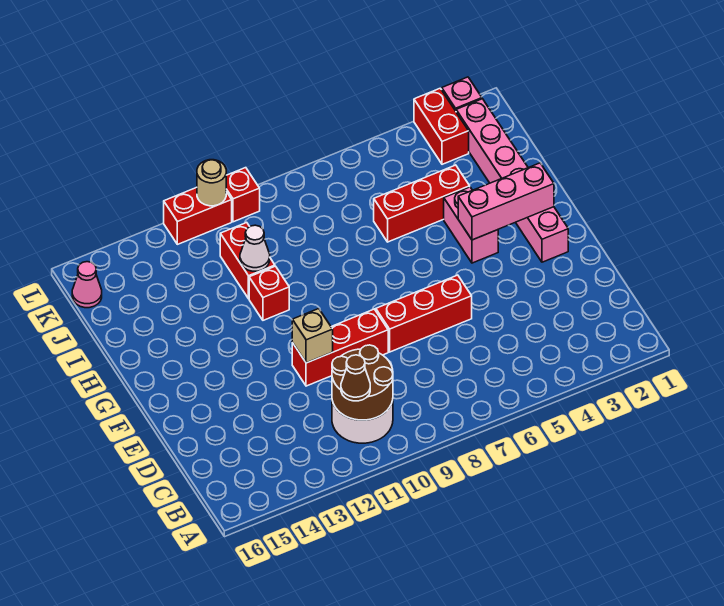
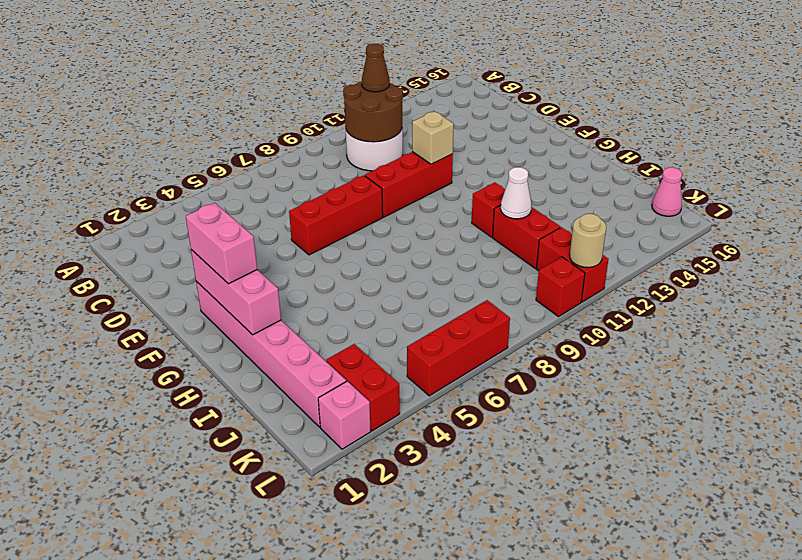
pink 1x3 brick [458,163,554,240] -> pink 1x3 brick turned to [191,250,281,335]
pink 1x2 brick [444,187,498,263] -> pink 1x2 brick moved to [186,203,257,284]
red 1x3 brick [374,165,470,242] -> red 1x3 brick moved to [407,300,510,396]
red 1x2 brick [164,187,232,244] -> red 1x2 brick turned to [537,227,609,302]

